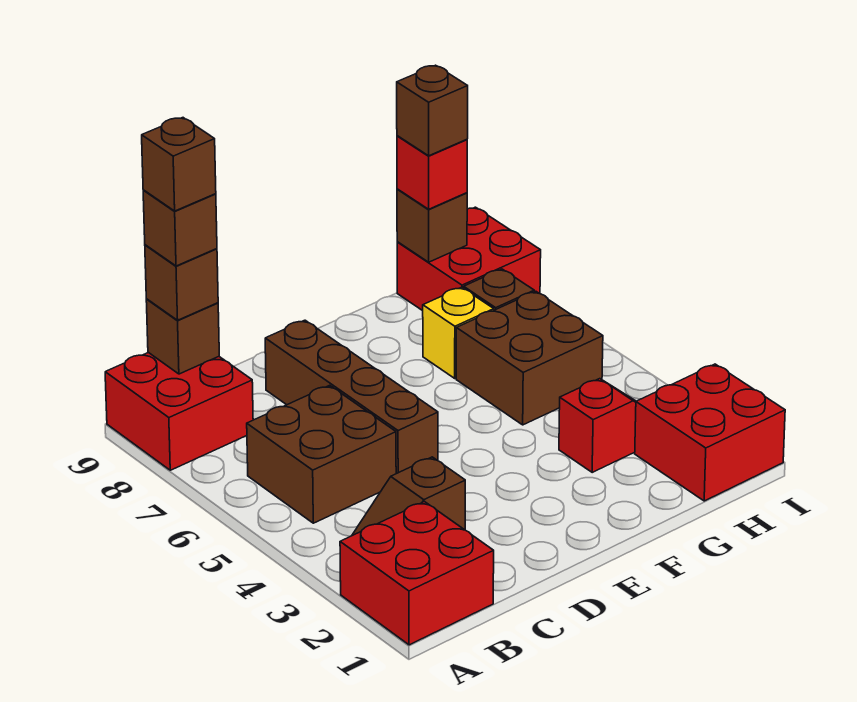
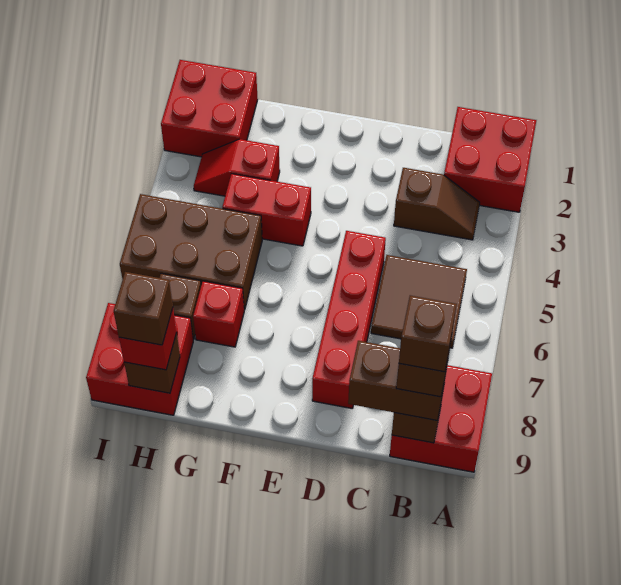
brown 2x2 brick [247,385,396,523] -> brown 2x2 tile [371,255,467,348]
brown 1x1 brick [145,245,218,320] -> brown 1x2 brick [348,341,447,420]
brown 1x4 brick [265,320,438,474] -> red 1x4 brick [312,231,386,408]
none -> red 1x2 brick [222,174,311,246]
brown 2x2 brick [456,291,603,425] -> brown 2x3 brick [120,194,262,310]
yellow 1x1 brick [423,287,494,378] -> red 1x1 brick [193,281,244,347]

